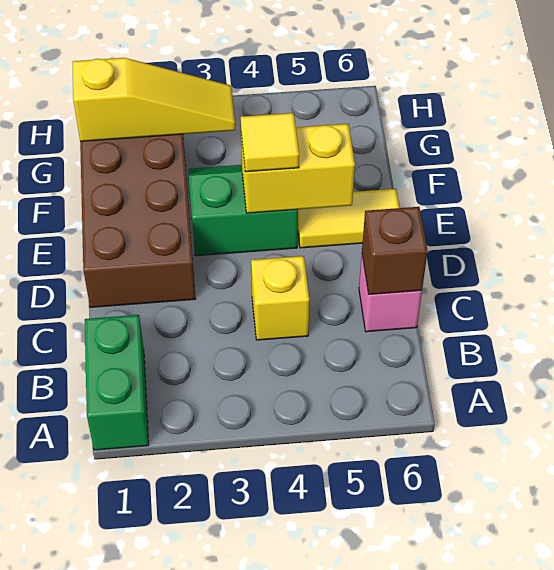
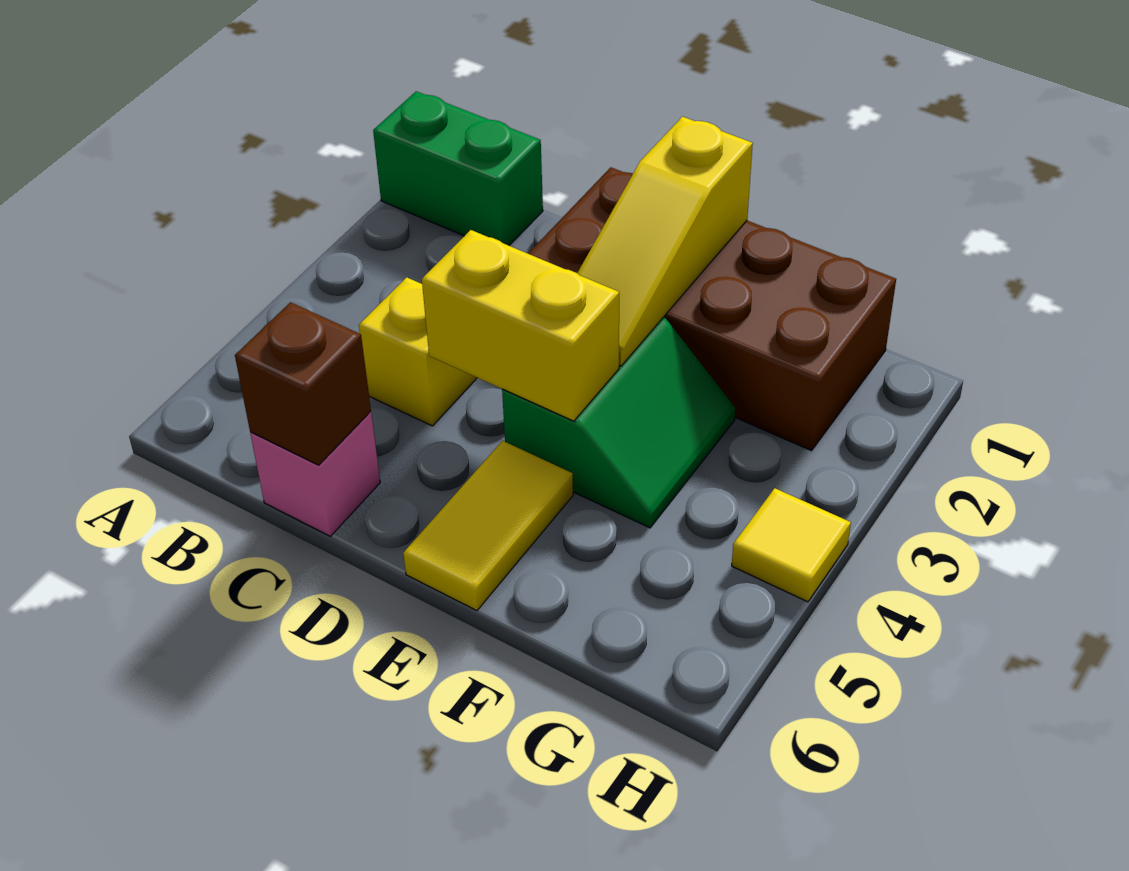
yellow 1x2 brick [241,124,355,213] -> yellow 1x2 brick turned to [422,230,619,421]
yellow 1x1 tile [241,113,299,172] -> yellow 1x1 tile moved to [732,488,851,602]
yellow 1x3 slope [73,58,235,141] -> yellow 1x3 slope moved to [578,117,753,366]

